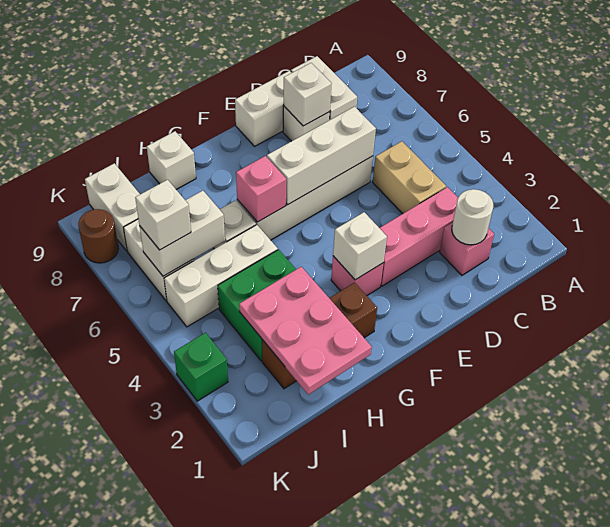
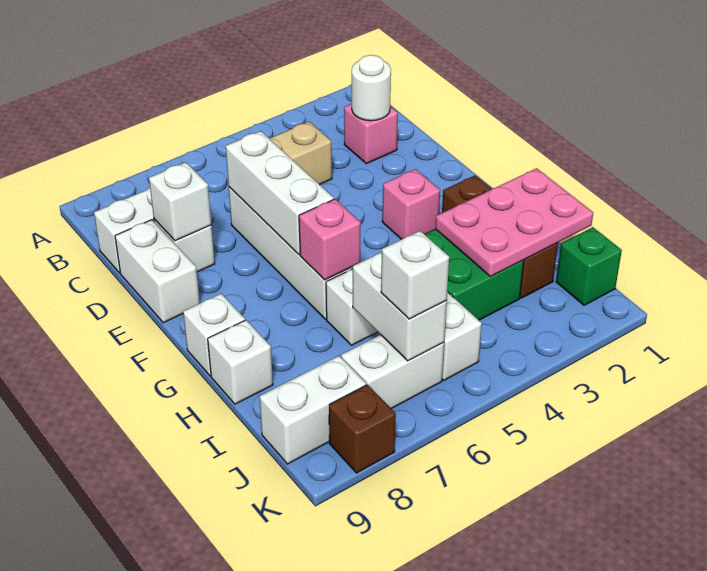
pink 1x3 brick [380,187,458,286] -> none
white 1x1 brick [333,212,387,280] -> white 1x1 brick moved to [183,294,245,376]
green 1x1 brick [174,333,228,401] -> green 1x1 brick moved to [556,227,622,305]
brown 1x1 round brick [78,209,118,263] -> brown 1x1 brick [329,385,396,473]

